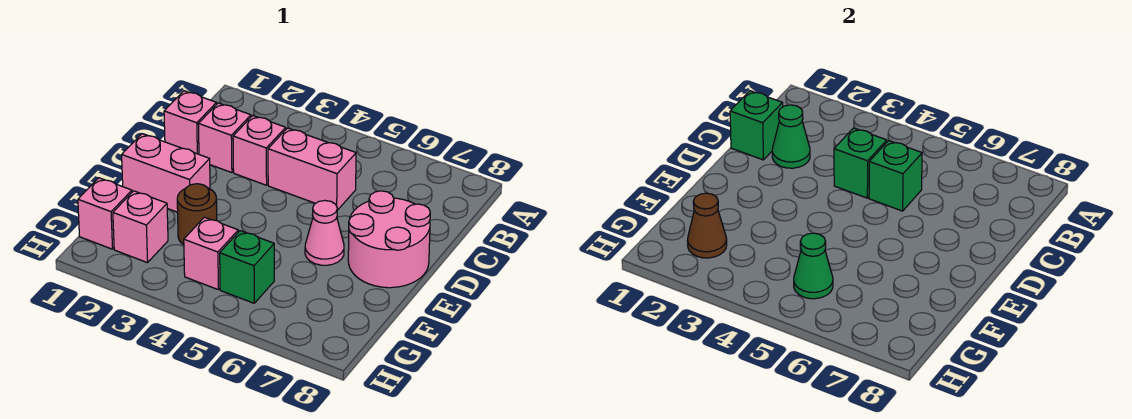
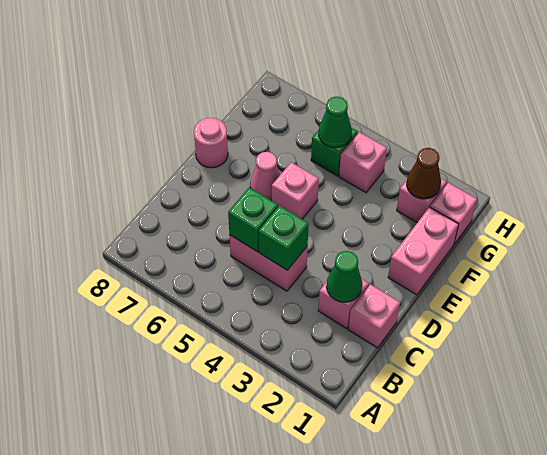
green 1x1 brick [730,91,783,160] -> none
pink 1x1 brick [233,116,286,185] -> pink 1x1 brick moved to [271,162,319,219]
pink 2x2 round brick [348,191,430,288] -> pink 1x1 round brick [194,118,228,168]
pink 1x2 brick [122,134,210,212] -> pink 1x2 brick turned to [388,207,458,295]
brown 1x1 round brick [177,184,217,245] -> none

